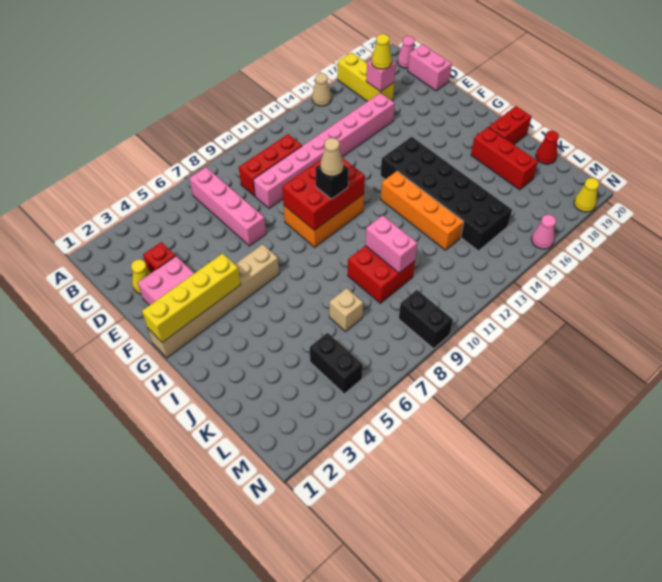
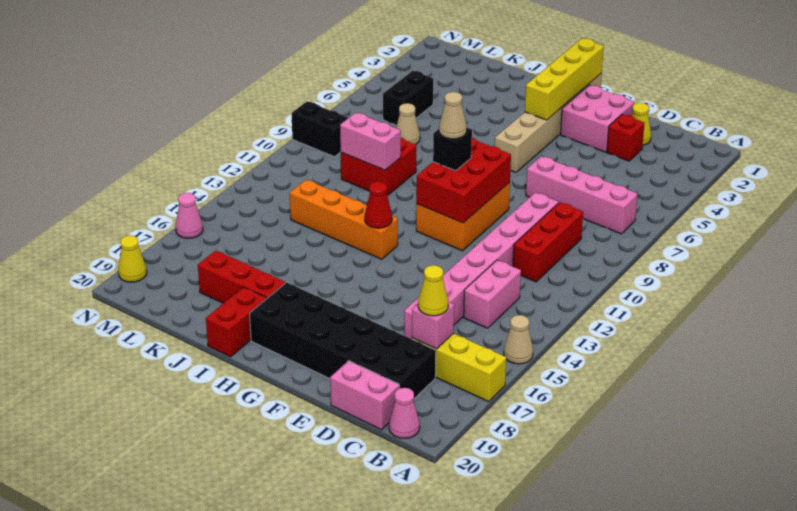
none -> pink 1x2 brick [464,260,521,328]
black 2x6 brick [380,137,512,251] -> black 2x6 brick moved to [250,283,436,398]
tan 1x1 brick [329,288,363,332] -> tan 1x1 cone [396,103,420,145]
red 1x1 cone [536,131,559,164] -> red 1x1 cone moved to [364,182,392,228]
black 1x2 brick [310,333,363,394] -> black 1x2 brick turned to [383,71,433,125]

